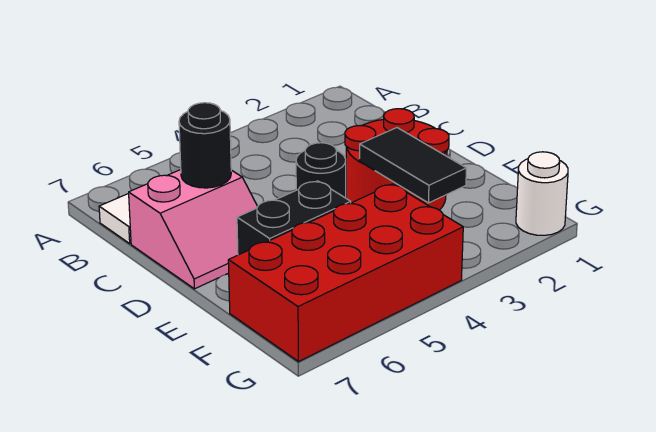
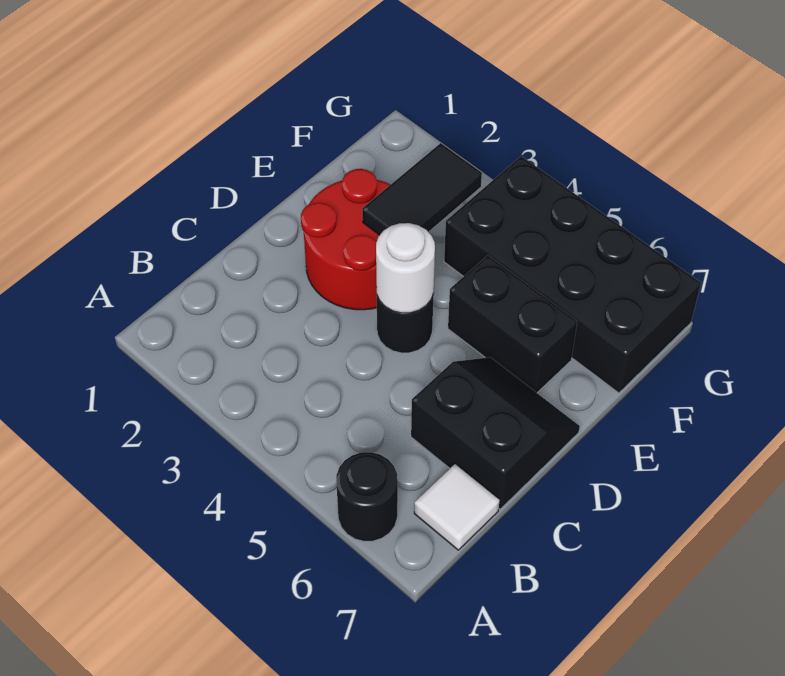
pink 2x2 slope [129,170,258,289] -> black 2x2 slope [411,357,580,509]
black 1x1 round brick [179,103,231,188] -> black 1x1 round brick moved to [336,452,398,541]
red 2x4 brick [228,184,463,362] -> black 2x4 brick [444,156,701,393]
white 1x1 round brick [516,152,568,235] -> white 1x1 round brick moved to [376,223,435,313]

